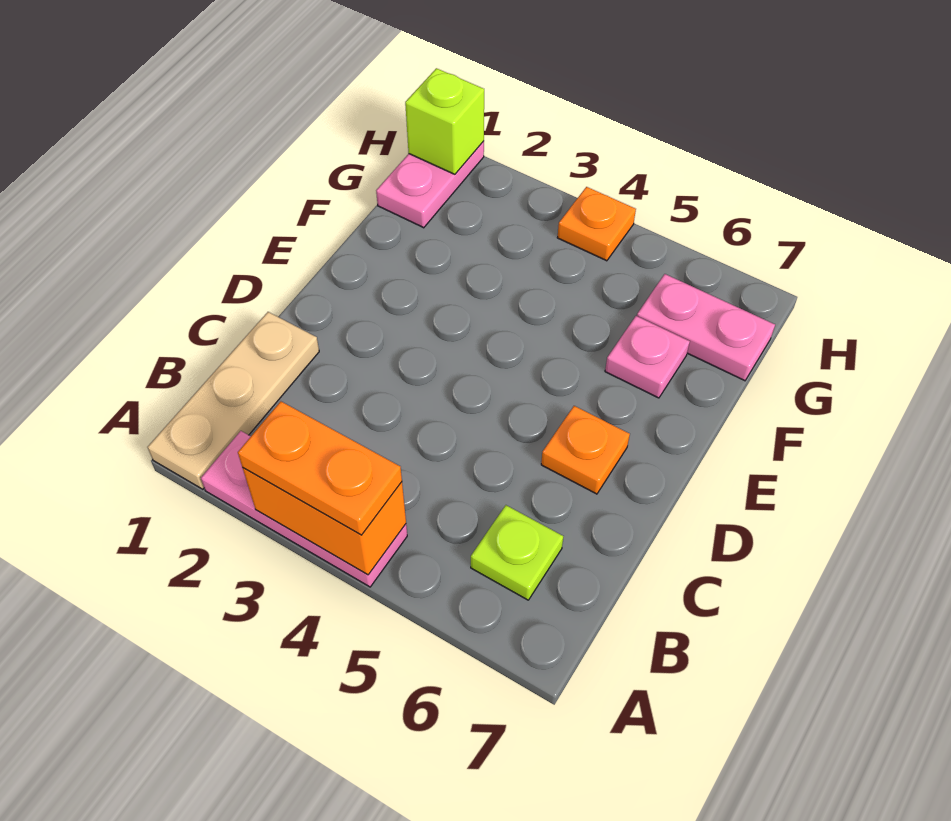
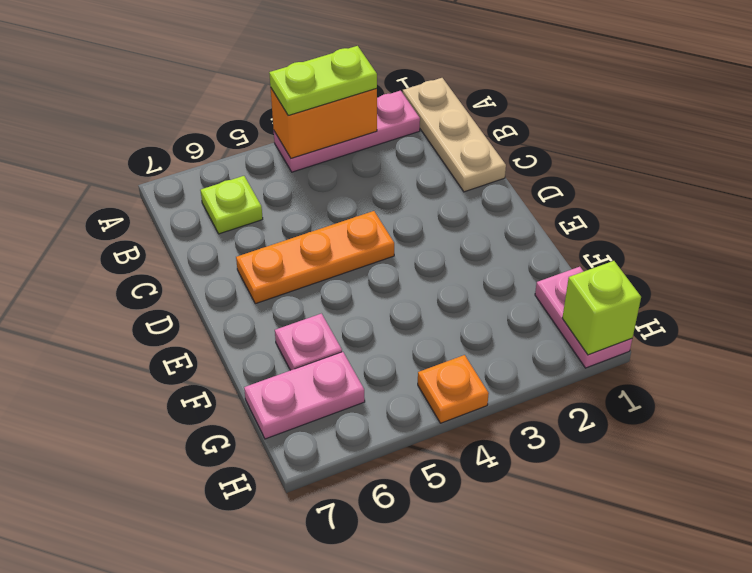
orange 1x2 plate [238,401,402,535] -> lime 1x2 plate [269,46,377,115]
orange 1x1 plate [541,406,630,494] -> orange 1x3 plate [236,211,394,304]

